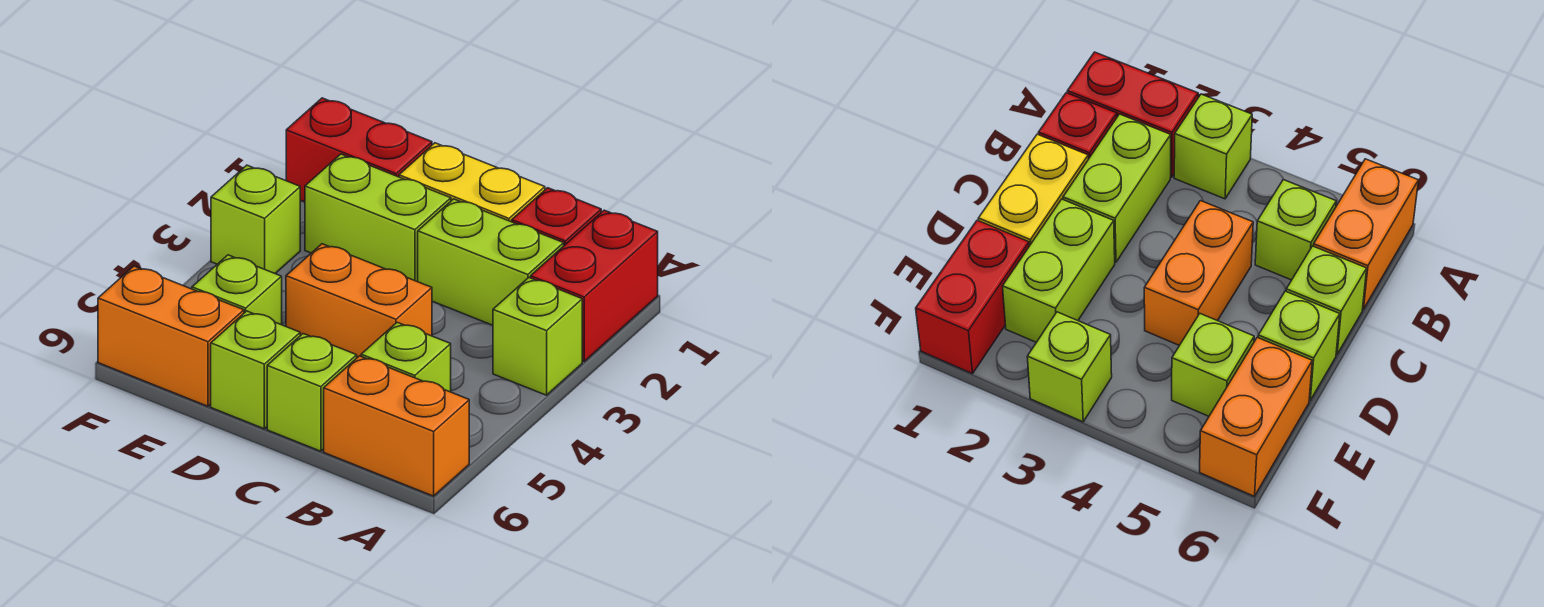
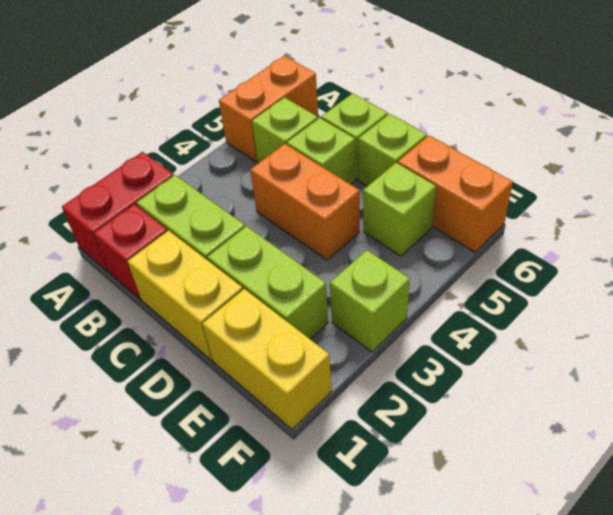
lime 1x1 brick [493,278,582,395] -> lime 1x1 brick moved to [287,118,355,184]
orange 1x2 brick [324,356,469,496] -> orange 1x2 brick turned to [219,56,318,162]
red 1x2 brick [286,98,432,202] -> yellow 1x2 brick [202,289,332,430]

